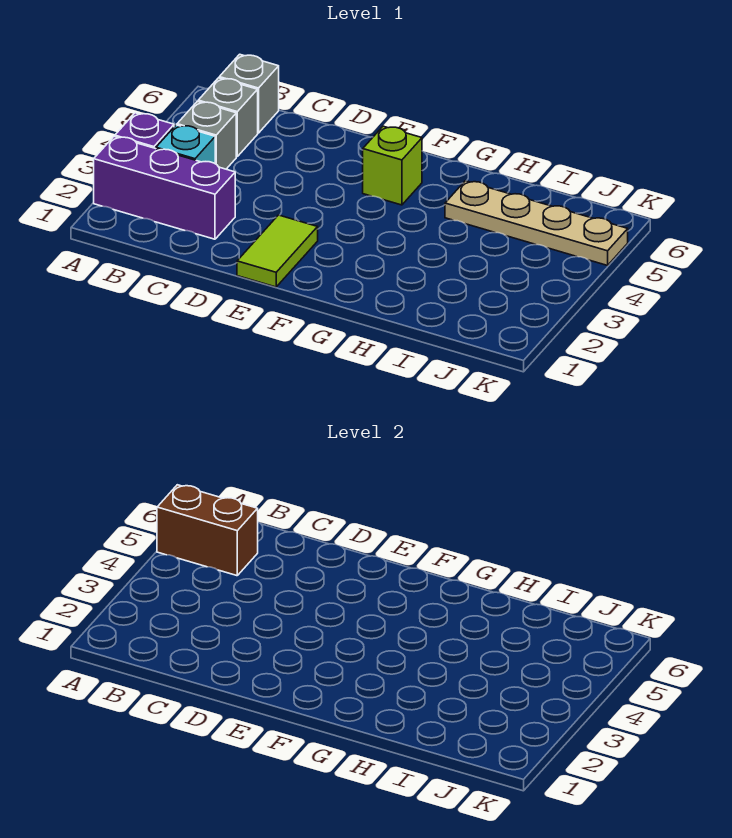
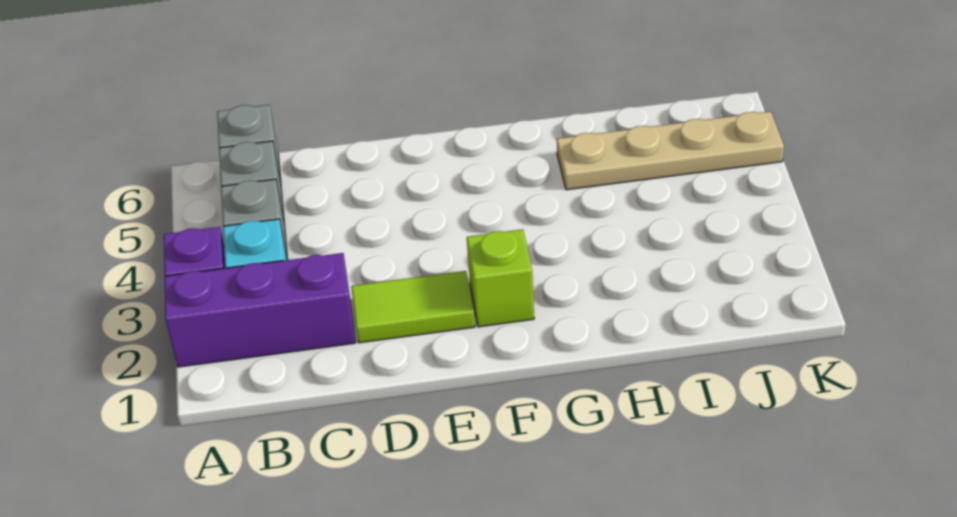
brown 1x2 brick [157,485,258,576] -> none
lime 1x2 tile [237,215,318,287] -> lime 1x2 tile turned to [351,271,475,343]
lime 1x1 brick [363,126,422,205] -> lime 1x1 brick moved to [467,229,534,327]

